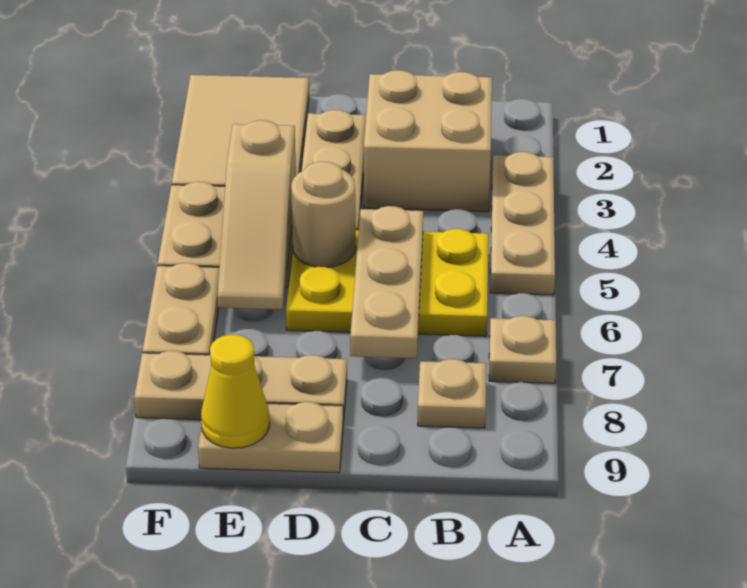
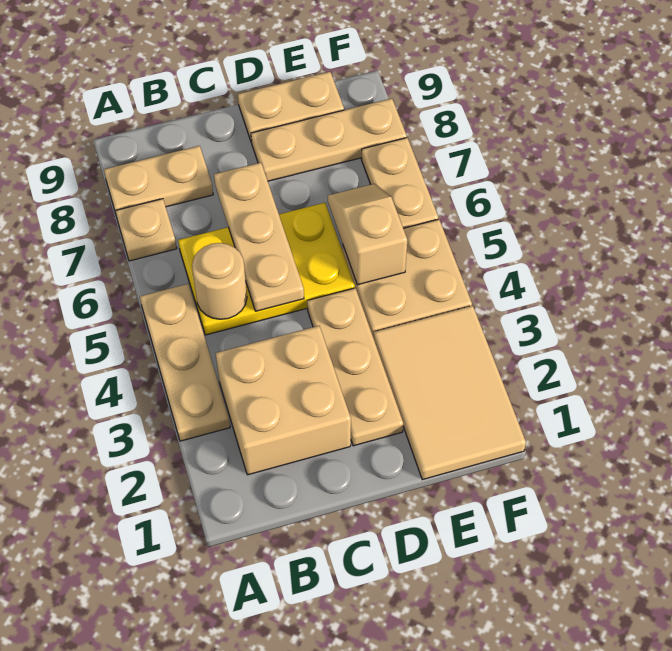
tan 1x1 plate [418,359,486,428] -> tan 1x2 plate [104,146,213,214]
tan 1x1 round brick [291,162,356,267] -> tan 1x1 round brick moved to [192,243,247,319]
tan 1x3 slope [217,120,296,309] -> tan 1x2 slope [328,184,407,285]
yellow 1x1 cone [201,335,270,448] -> none

